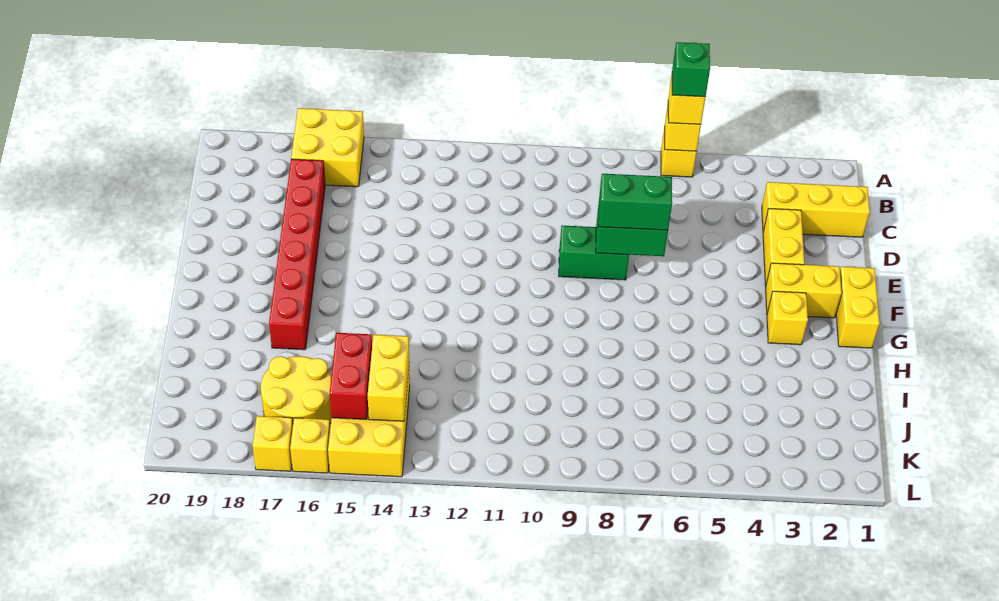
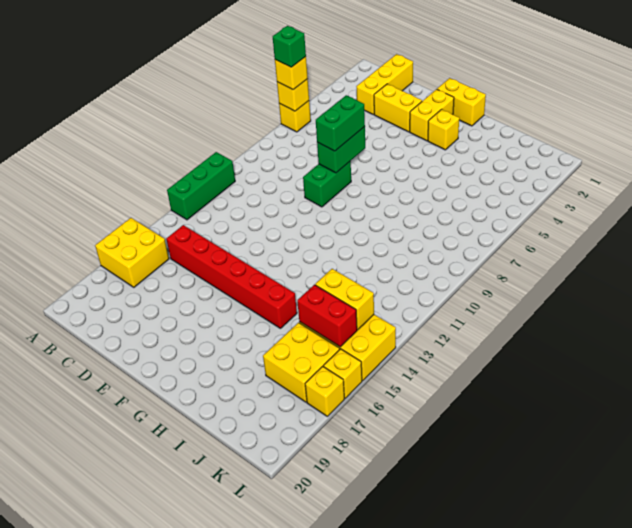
none -> green 1x3 brick [167,152,235,220]
red 1x6 brick [269,159,325,350] -> red 1x6 brick moved to [166,225,297,328]
yellow 2x2 round brick [261,356,331,423] -> yellow 2x2 brick [263,323,340,402]

